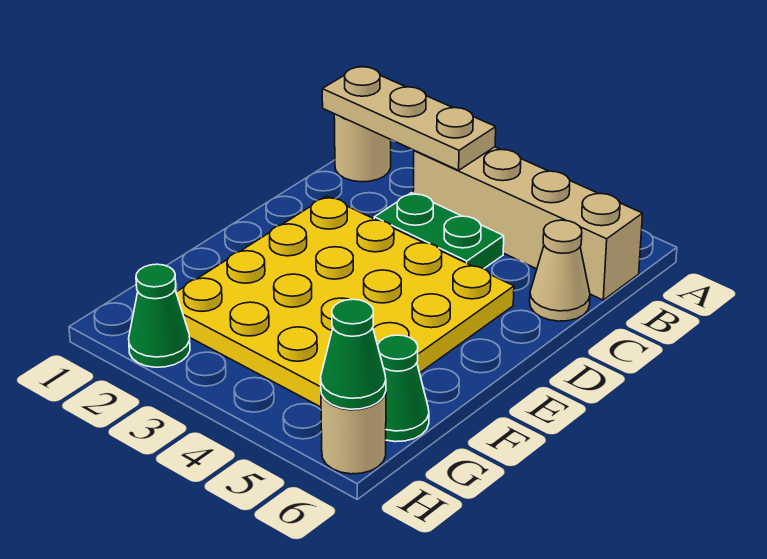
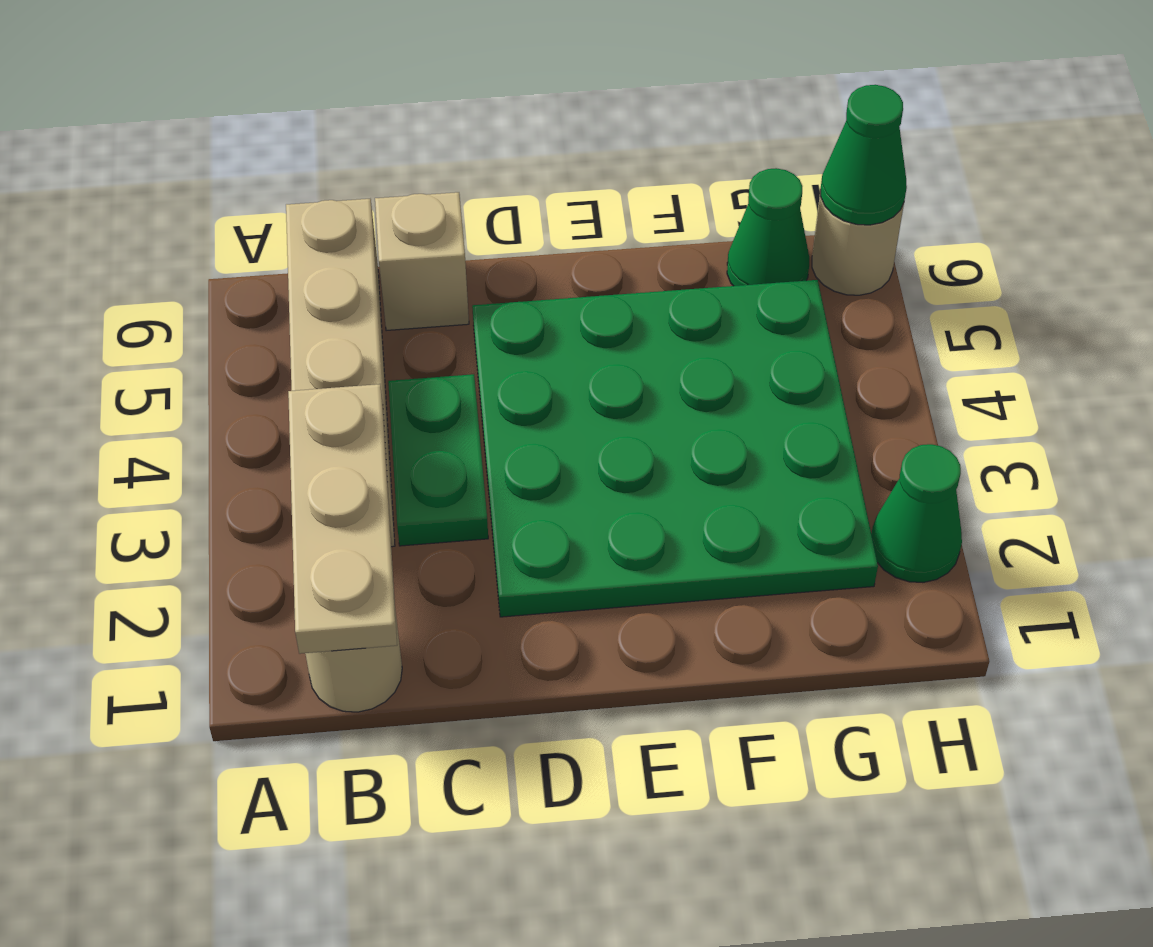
tan 1x1 cone [530,220,590,321] -> tan 1x1 brick [375,192,469,331]
yellow 4x4 plate [176,196,514,407] -> green 4x4 plate [472,280,878,617]

